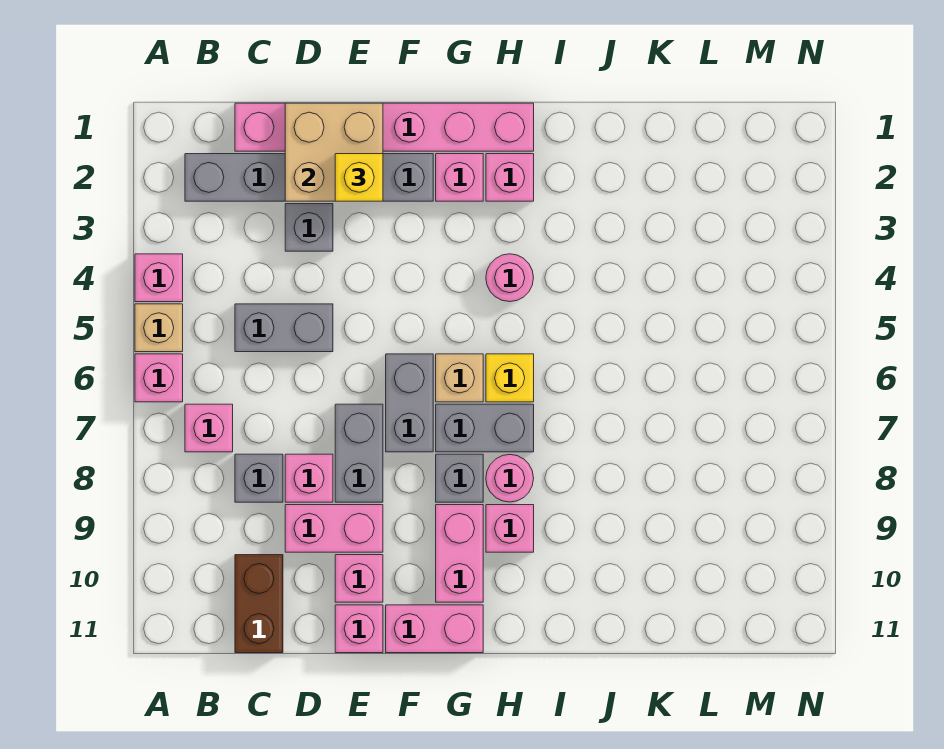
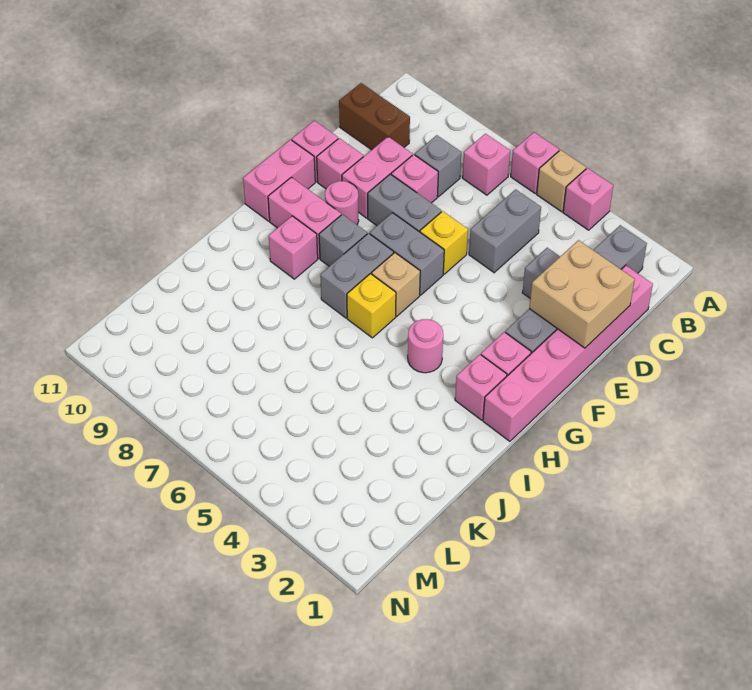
yellow 1x1 brick [335,154,383,201] -> yellow 1x1 brick moved to [420,211,468,274]
pink 1x1 round brick [486,454,534,502] -> pink 1x1 round brick moved to [325,181,359,224]

